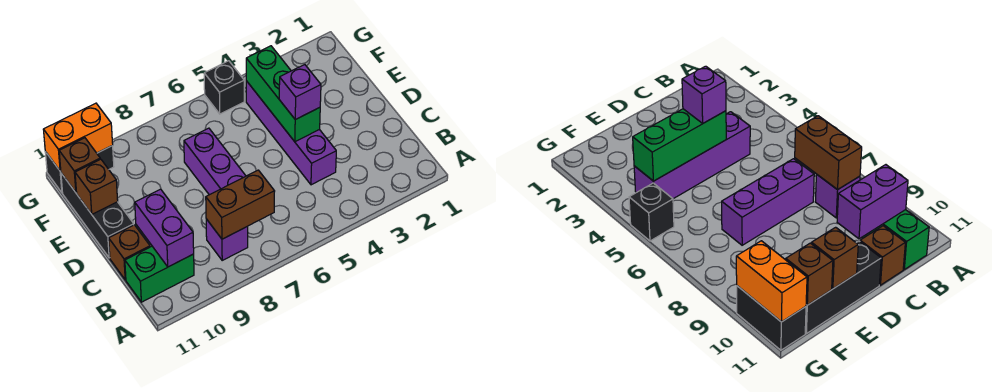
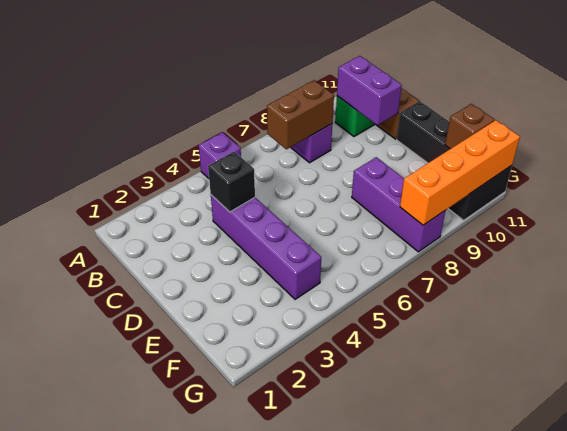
purple 1x3 brick [184,128,246,195] -> purple 1x3 brick moved to [352,157,446,252]
green 1x3 brick [246,46,320,142] -> none
purple 1x1 brick [279,65,321,120] -> purple 1x1 brick moved to [199,132,241,178]
brown 1x1 brick [75,159,118,214] -> none
black 1x1 brick [204,61,244,114] -> black 1x1 brick moved to [208,152,255,212]
orange 1x2 brick [43,103,113,171] -> orange 1x4 brick [400,120,520,225]

